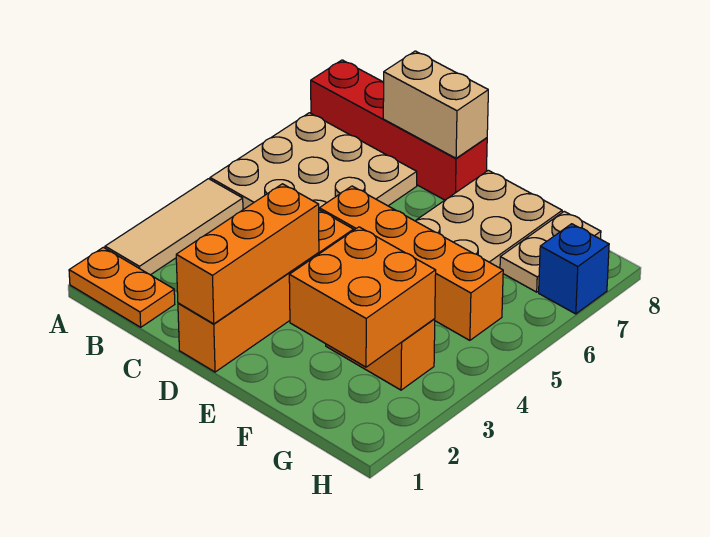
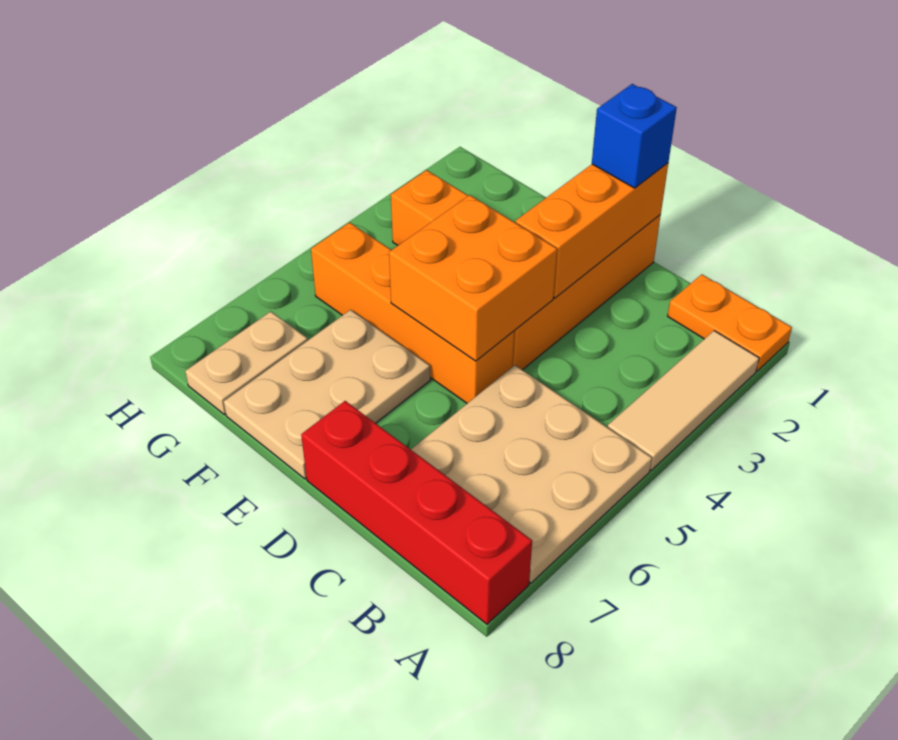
tan 1x2 brick [383,51,488,158] -> none
orange 2x2 brick [289,227,436,367] -> orange 2x2 brick moved to [389,195,557,361]
blue 1x1 brick [539,224,609,314] -> blue 1x1 brick moved to [592,84,677,188]

